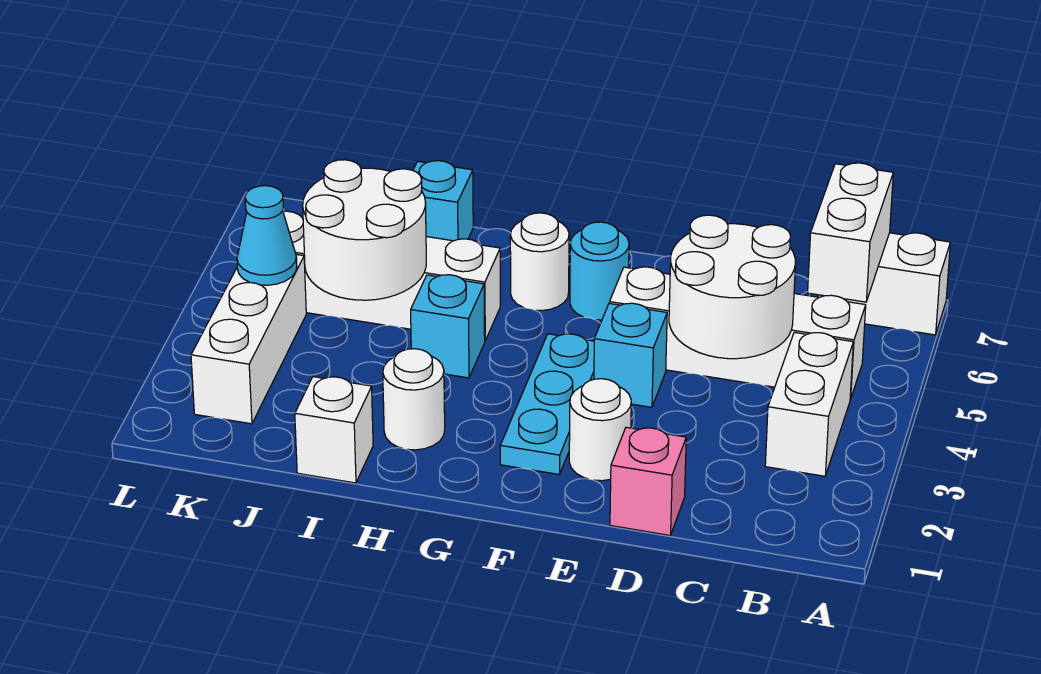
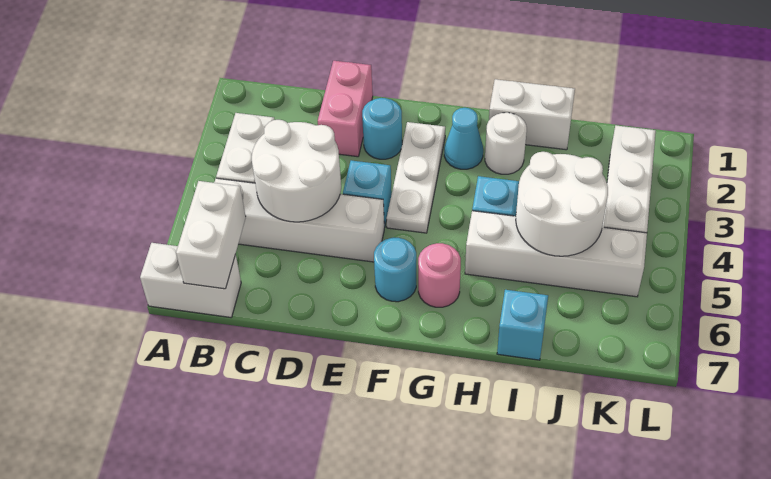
pink 1x1 brick [610,427,686,535] -> pink 1x2 brick [318,61,373,157]
white 1x1 round brick [569,379,631,481] -> cyan 1x1 round brick [362,98,402,159]
cyan 1x3 plate [500,334,594,475] -> white 1x3 plate [387,122,445,233]
white 1x1 round brick [510,213,569,311] -> pink 1x1 round brick [418,243,461,307]
white 1x1 brick [295,377,373,483] -> white 1x2 brick [489,79,575,150]
cyan 1x1 cone [237,186,297,285] -> cyan 1x1 cone moved to [444,108,483,169]

